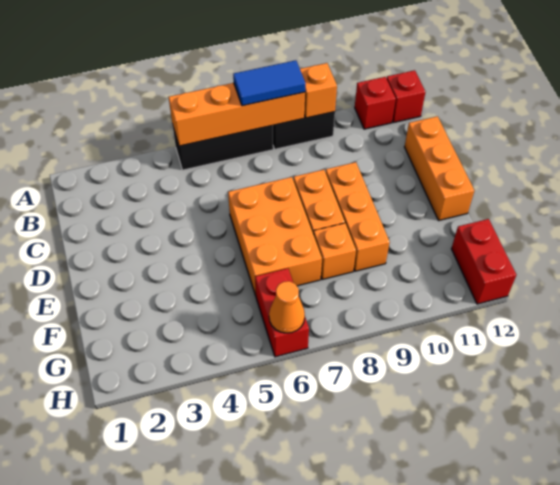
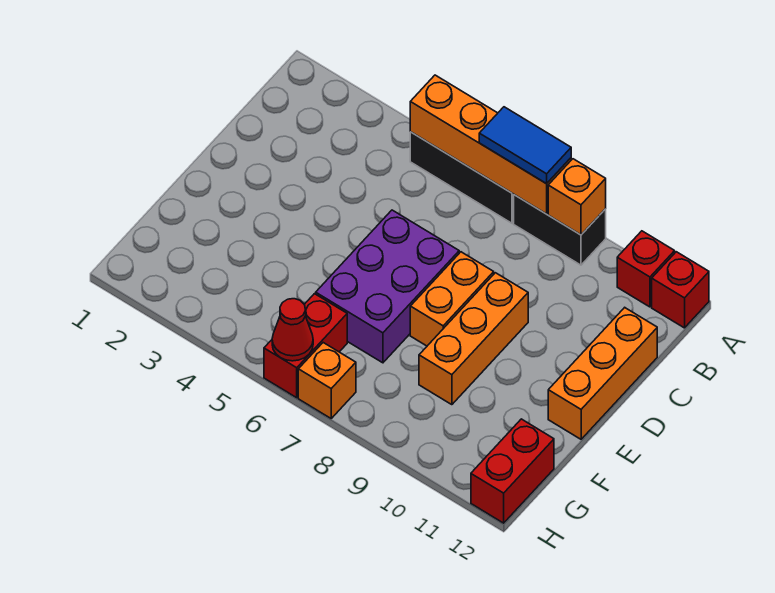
orange 2x3 brick [228,177,322,296] -> purple 2x3 brick [316,210,459,363]
orange 1x1 brick [313,223,356,280] -> orange 1x1 brick moved to [298,343,356,418]
orange 1x1 cone [269,281,305,333] -> red 1x1 cone [272,299,313,361]

